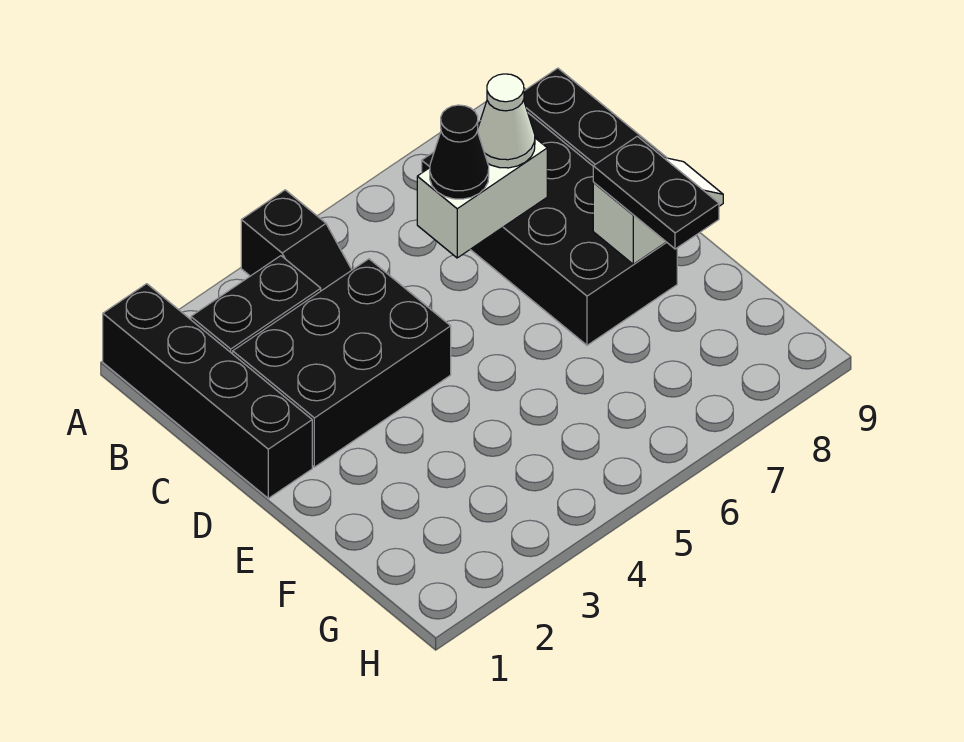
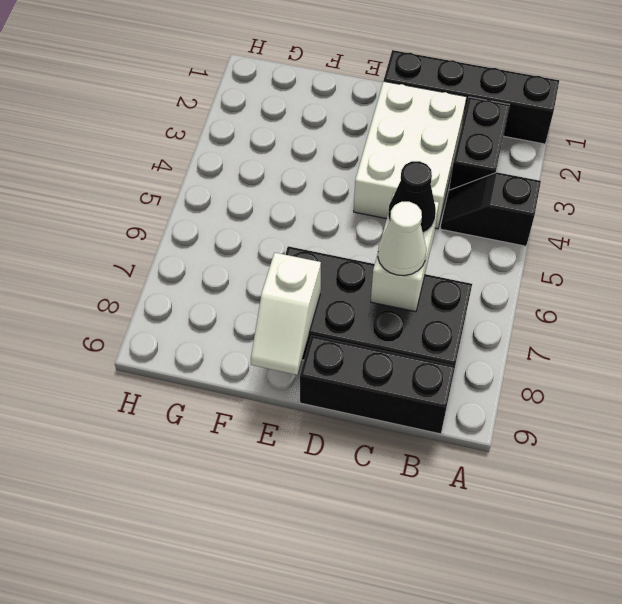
black 2x3 brick [233,259,451,467] -> white 2x3 brick [354,81,466,229]
black 1x2 plate [593,136,719,249] -> none

